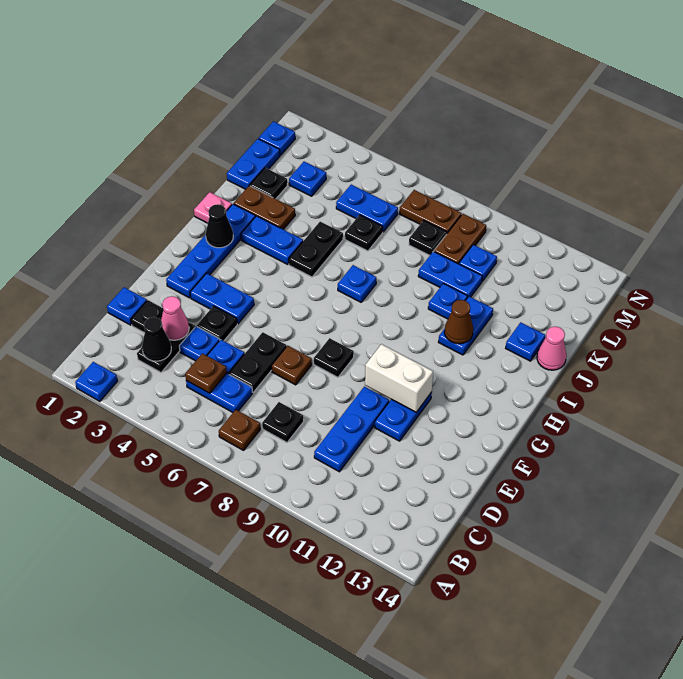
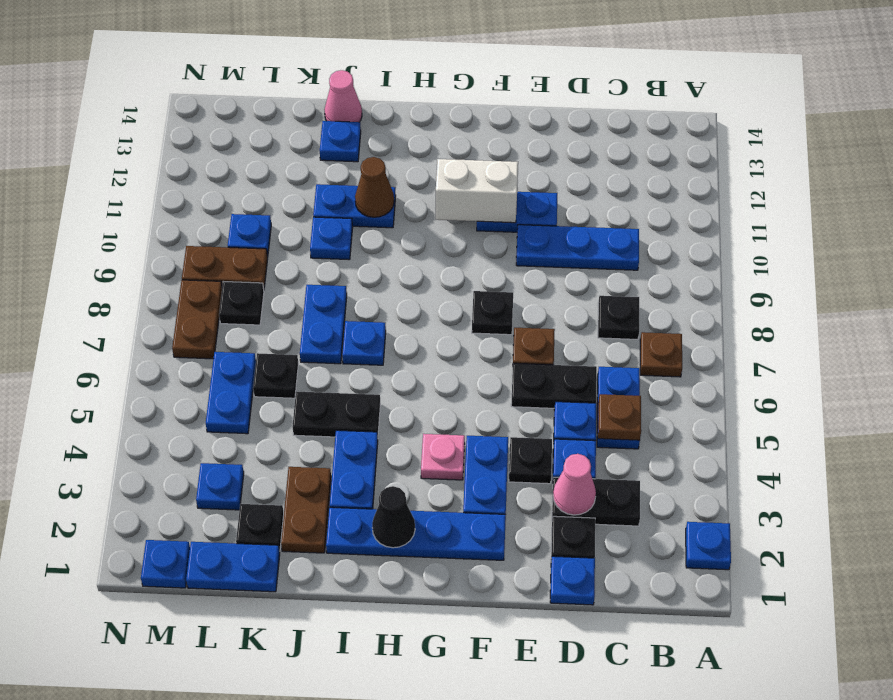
black 1x1 cone [142,317,171,361] -> none
white 1x2 brick [365,344,433,412] -> white 1x2 brick turned to [436,159,518,223]
pink 1x1 plate [194,192,232,223] -> pink 1x1 plate moved to [421,434,465,480]
blue 1x2 plate [418,251,482,298] -> blue 1x2 plate moved to [300,285,347,364]

